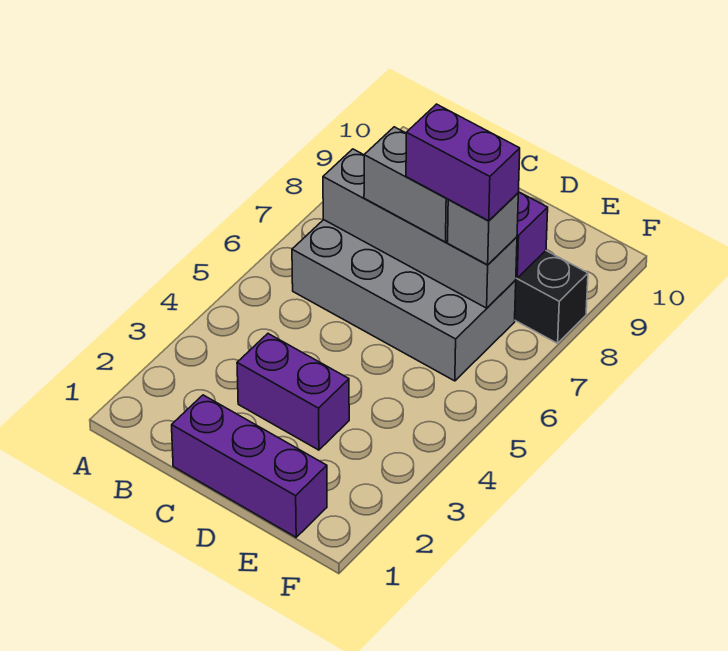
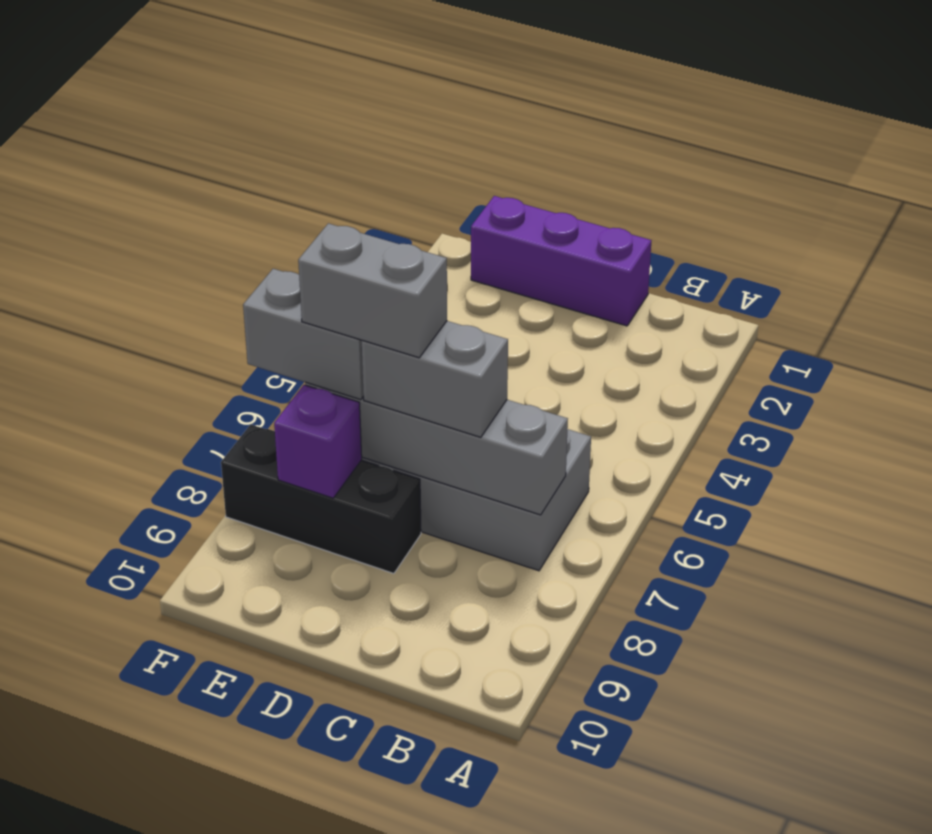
purple 1x2 brick [237,334,349,450] -> none
purple 1x2 brick [406,104,520,221] -> grey 1x2 brick [298,223,447,358]
grey 1x1 brick [448,193,518,265] -> grey 1x2 brick [243,269,364,400]

